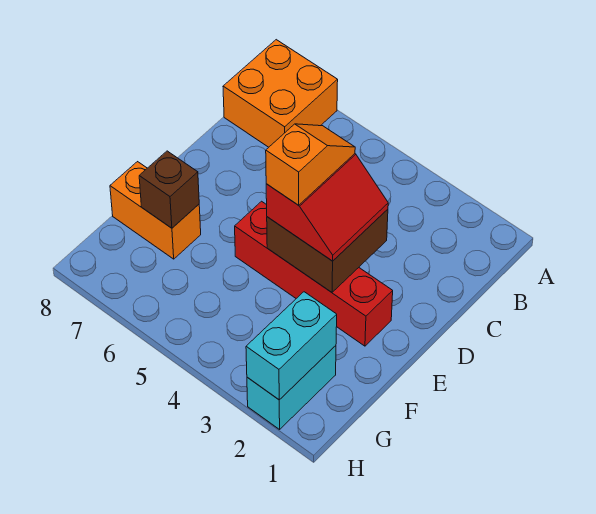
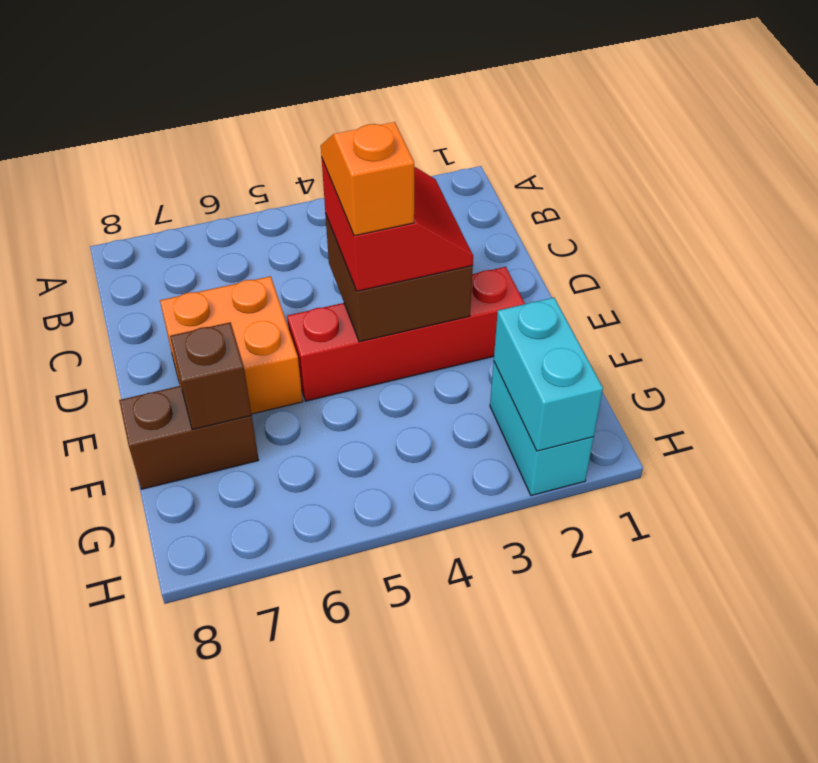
orange 2x2 brick [223,40,338,147] -> orange 2x2 brick moved to [160,276,303,414]
orange 1x2 brick [110,162,201,259] -> brown 1x2 brick [119,386,259,489]

